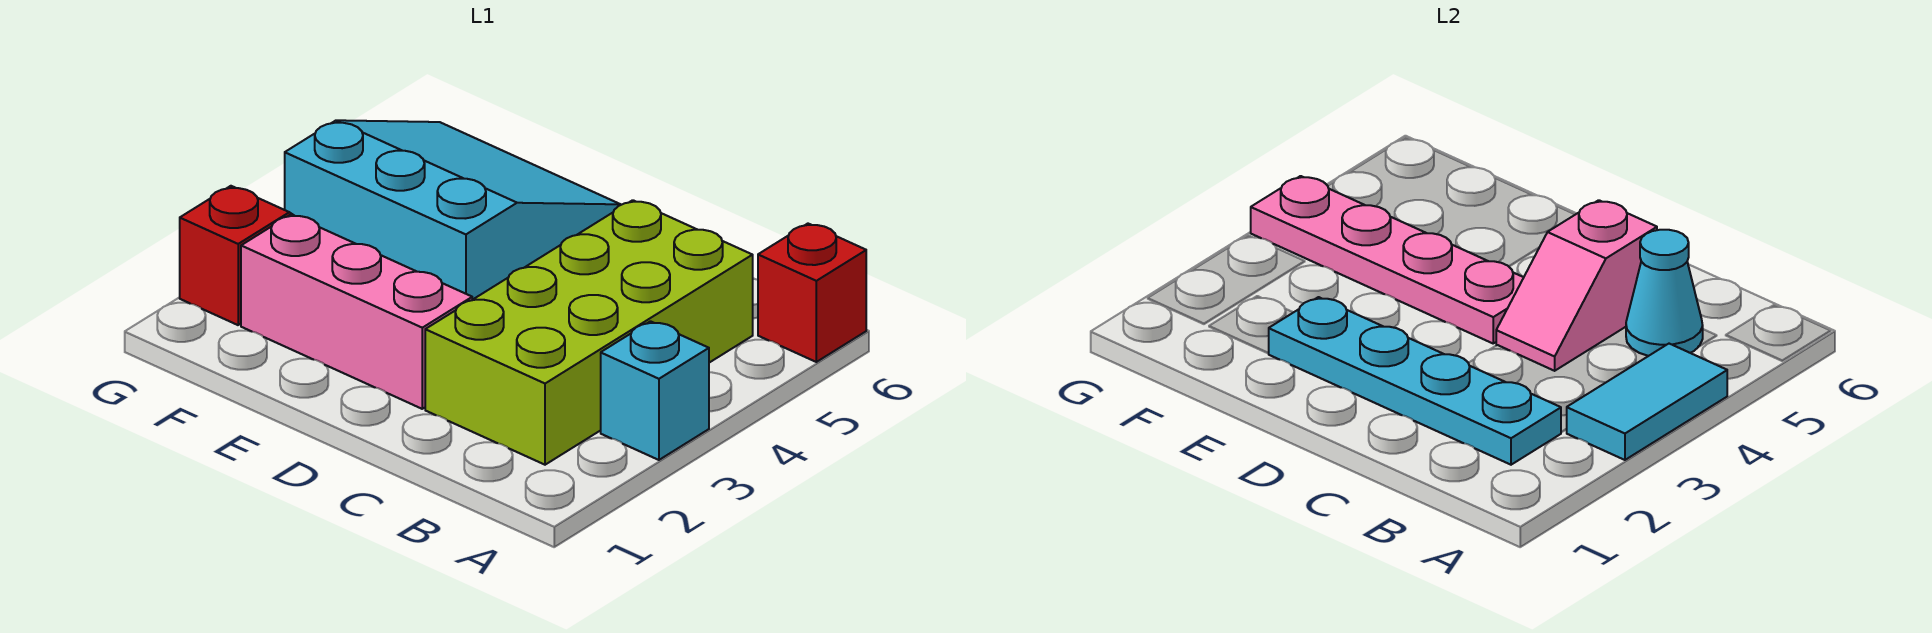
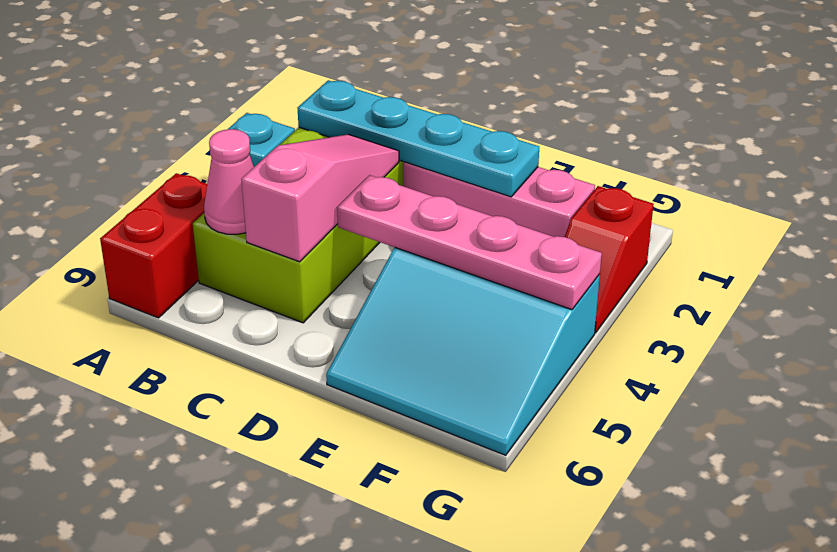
cyan 1x2 tile [1567,344,1727,460] -> none
red 1x1 brick [758,224,866,362] -> red 1x2 brick [100,173,207,318]
cyan 1x1 cone [1626,230,1703,356] -> pink 1x1 cone [204,129,254,234]
pink 1x2 slope [1496,200,1657,371] -> pink 1x3 slope [241,134,399,262]

